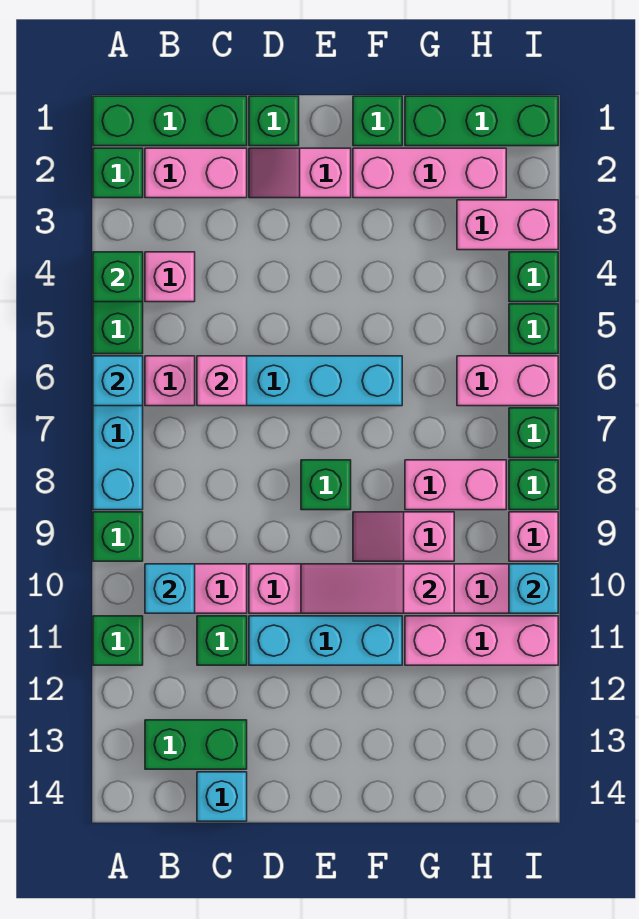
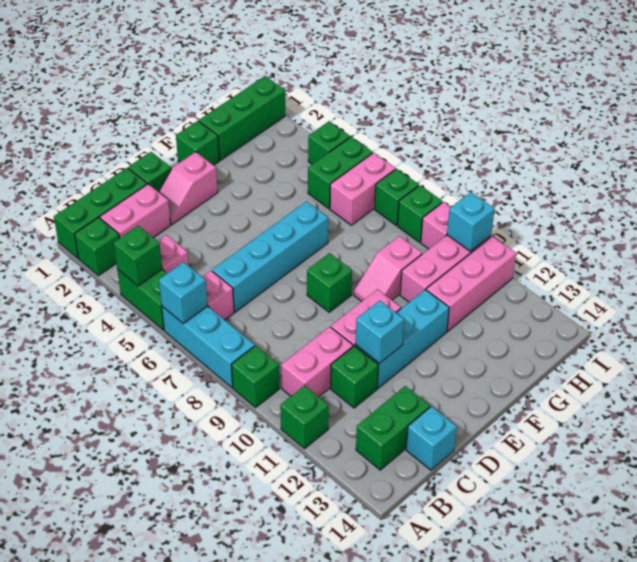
cyan 1x1 brick [145,564,195,613] -> cyan 1x1 brick moved to [356,301,404,363]
pink 1x1 brick [197,356,247,406] -> none
pink 1x3 slope [301,564,454,613] -> none
pink 1x3 brick [353,148,506,198] -> none
pink 1x2 brick [405,460,506,510] -> none
pink 1x2 brick [457,200,558,250] -> none
green 1x1 brick [509,304,558,354] -> green 1x2 brick [308,137,373,209]

